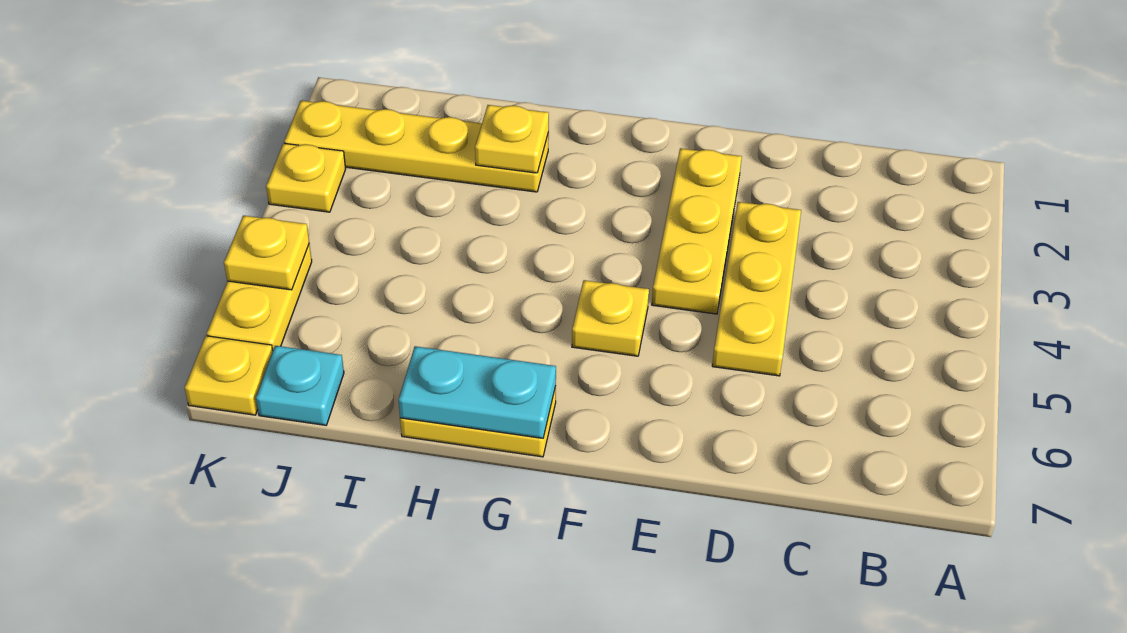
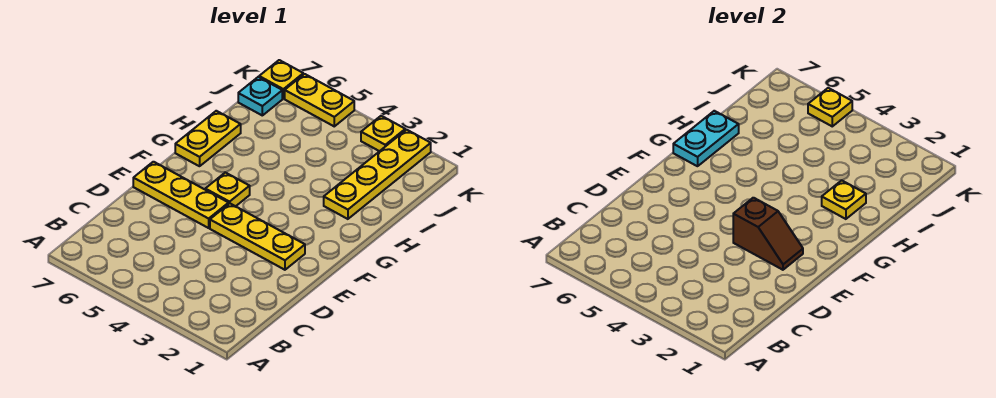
yellow 1x3 plate [712,202,801,376] -> yellow 1x3 plate moved to [133,162,229,228]
none -> brown 1x2 slope [733,198,803,270]

